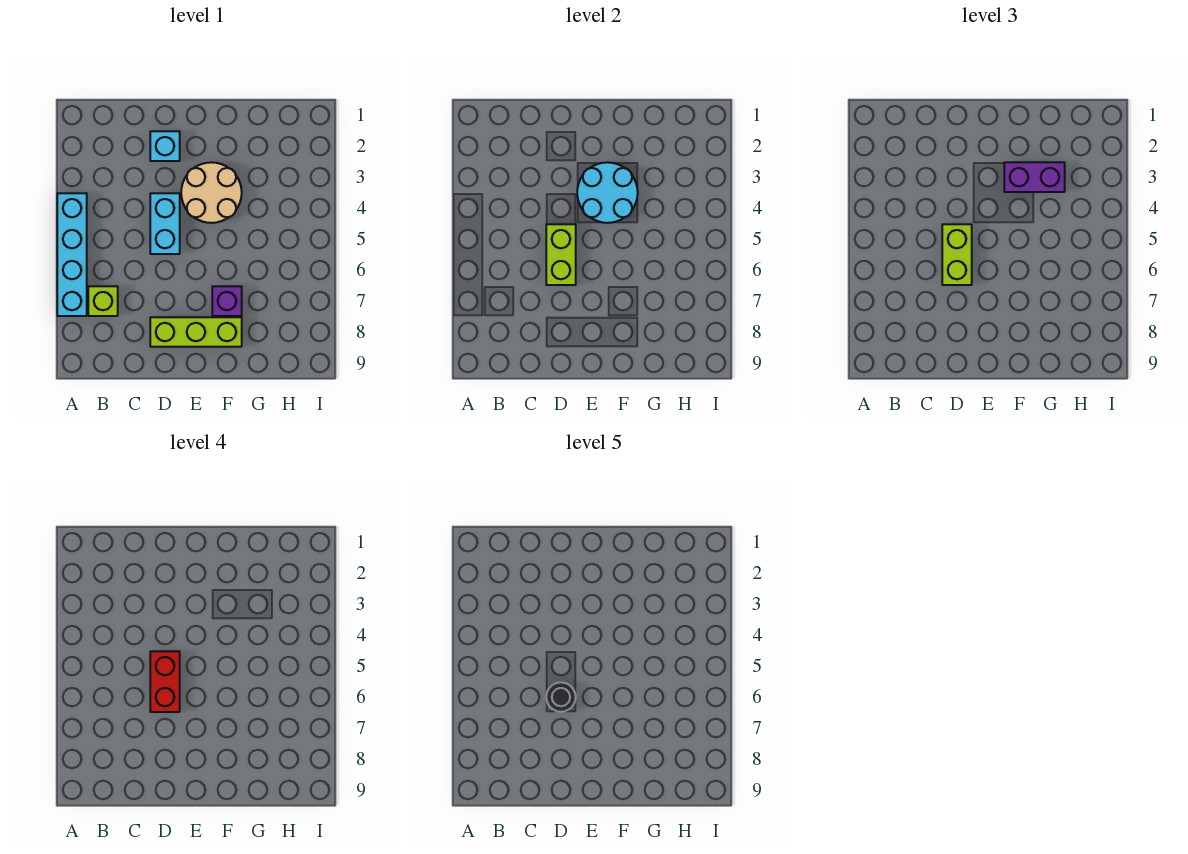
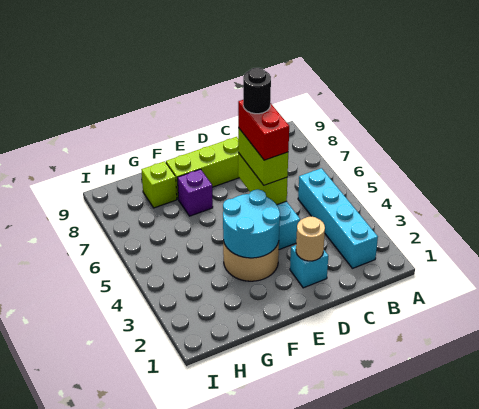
cyan 1x4 brick [57,193,87,316] -> cyan 1x4 brick moved to [298,168,378,268]
lime 1x1 brick [88,286,118,316] -> lime 1x1 brick moved to [141,161,177,208]
none -> tan 1x1 round brick [296,216,325,261]
purple 1x2 brick [1004,162,1065,192] -> none

